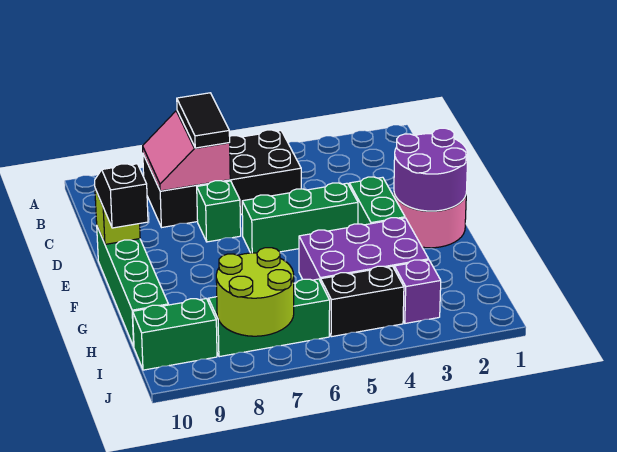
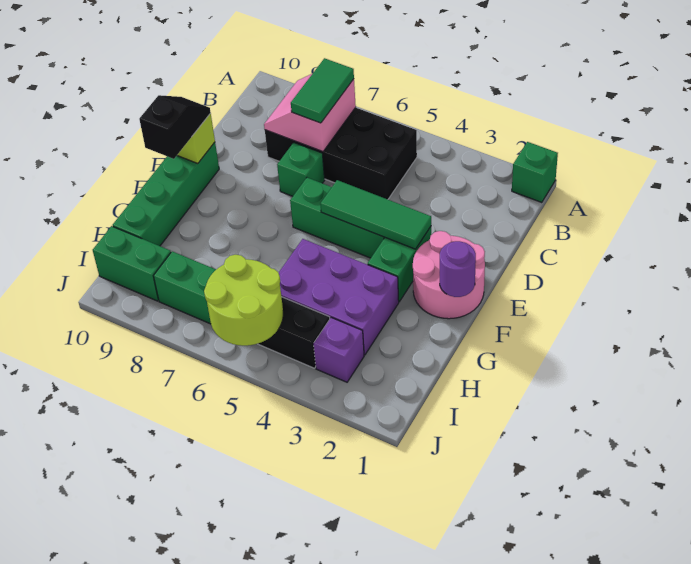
none -> green 1x1 brick [512,142,558,203]
black 1x2 tile [177,93,230,148] -> green 1x2 tile [291,58,354,123]
purple 2x2 round brick [394,128,468,211] -> purple 1x1 round brick [440,241,476,297]
none -> green 1x3 tile [320,180,431,249]
lime 2x2 round brick [216,248,294,336] -> lime 2x2 round brick moved to [204,255,283,346]

